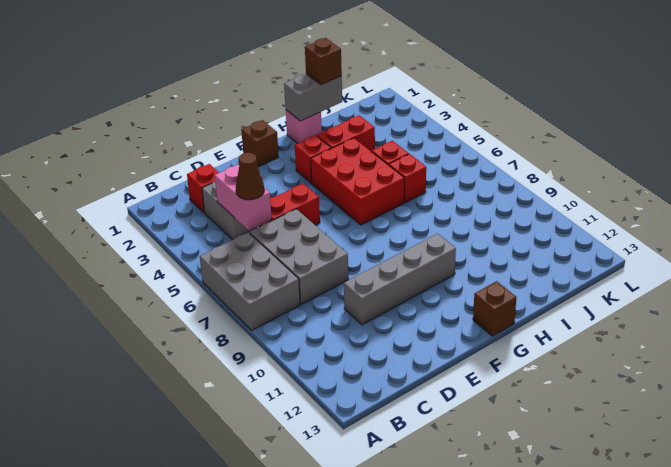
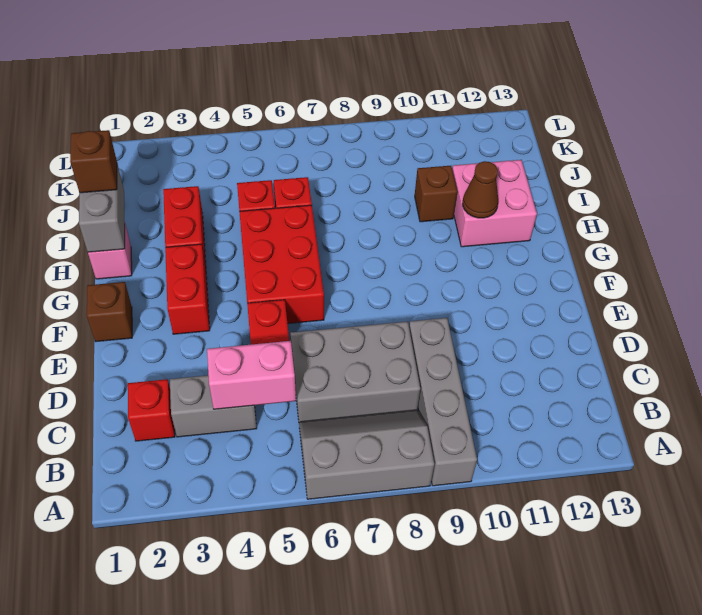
grey 2x3 brick [200,232,300,331] -> grey 2x3 slope [299,410,434,499]
brown 1x1 cone [236,153,264,200] -> brown 1x1 cone moved to [463,161,498,218]
grey 1x4 brick [344,234,456,325] -> grey 1x4 brick moved to [409,318,477,486]
red 1x1 brick [295,135,331,183] -> red 1x2 brick [165,244,210,334]
red 2x3 brick [311,138,404,225] -> red 2x3 brick turned to [239,205,324,324]
brown 1x1 brick [473,281,516,336] -> brown 1x1 brick moved to [415,166,457,222]
none -> pink 2x2 brick [452,160,537,247]

